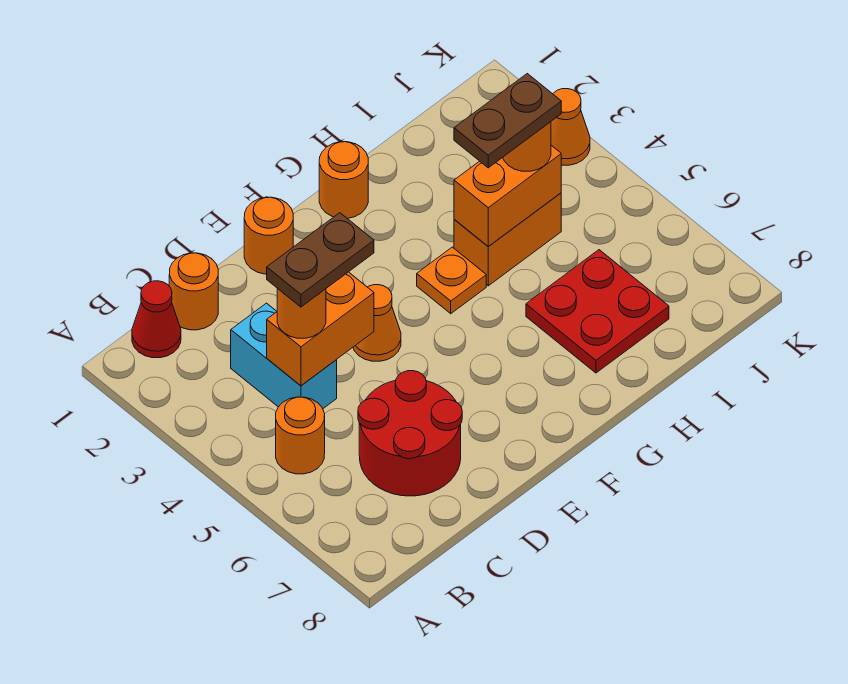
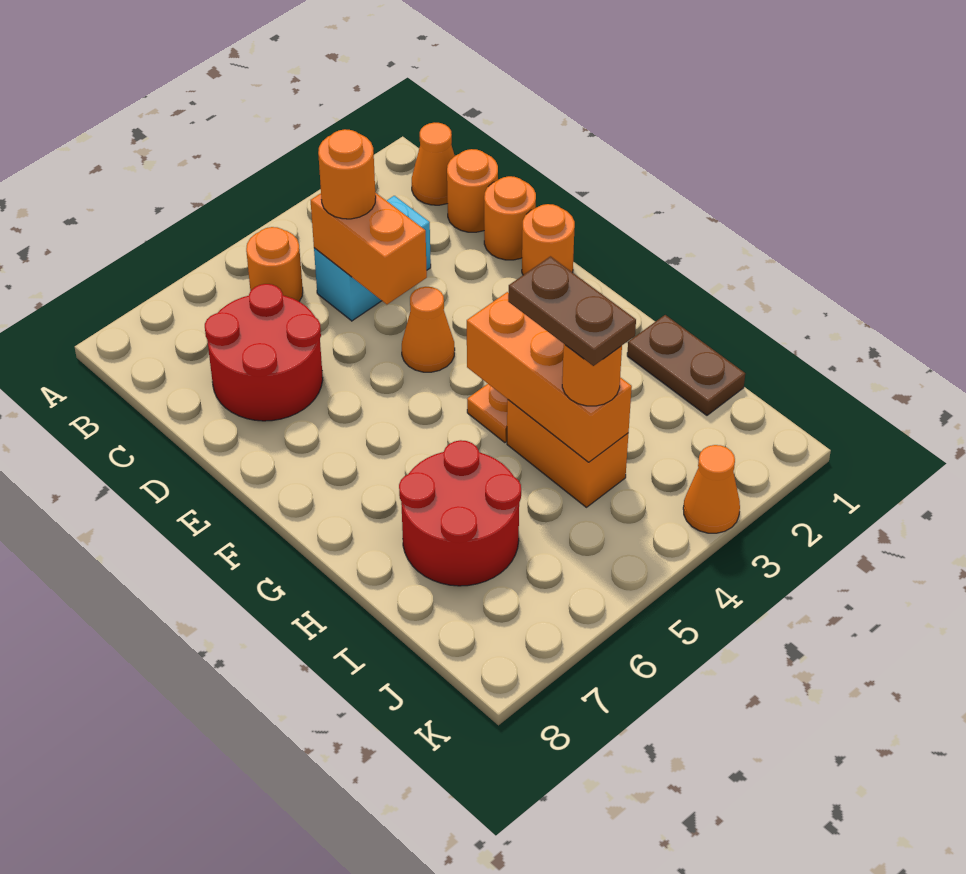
red 1x1 cone [132,281,181,358] -> orange 1x1 cone [412,123,455,205]
brown 1x2 plate [267,213,374,307] -> brown 1x2 plate moved to [627,315,745,415]
orange 1x1 round brick [319,142,368,219] -> orange 1x1 round brick moved to [484,176,536,260]
orange 1x2 brick [454,145,561,247] -> orange 1x3 brick [467,292,632,462]
red 2x2 plate [526,250,669,373] -> red 2x2 round brick [399,440,521,586]

